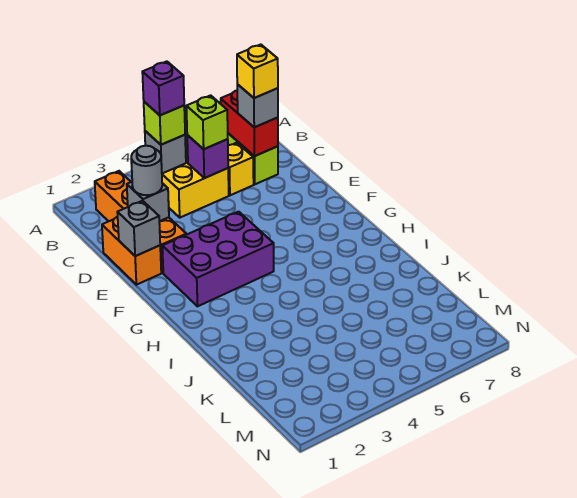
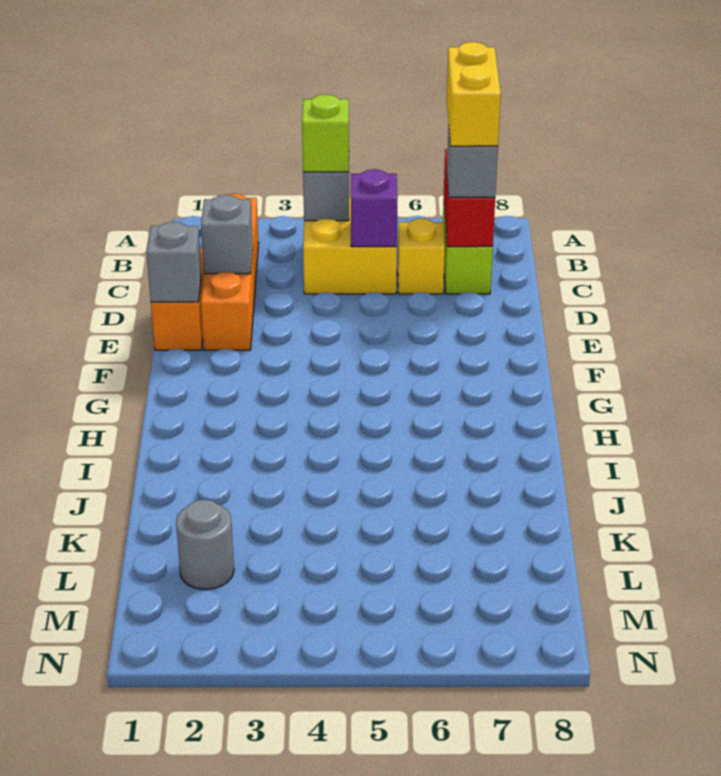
purple 1x1 brick [142,61,184,115] -> none
lime 1x1 brick [186,95,228,149] -> none
yellow 1x1 brick [237,45,278,98] -> yellow 1x2 brick [447,42,501,146]
grey 1x1 round brick [131,146,162,195] -> grey 1x1 round brick moved to [176,499,234,590]
purple 2x3 brick [162,212,274,306] -> none

